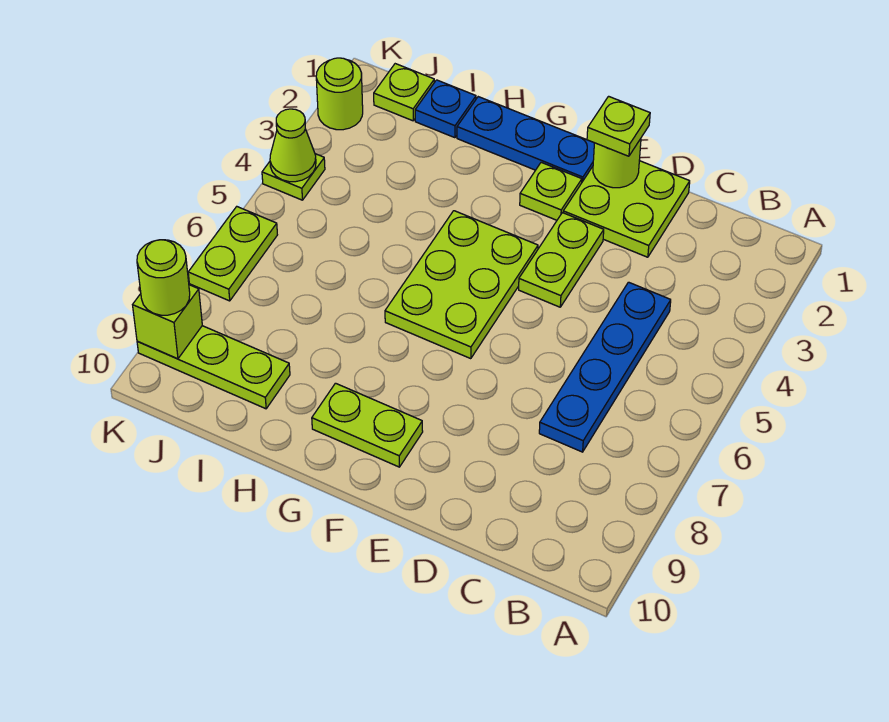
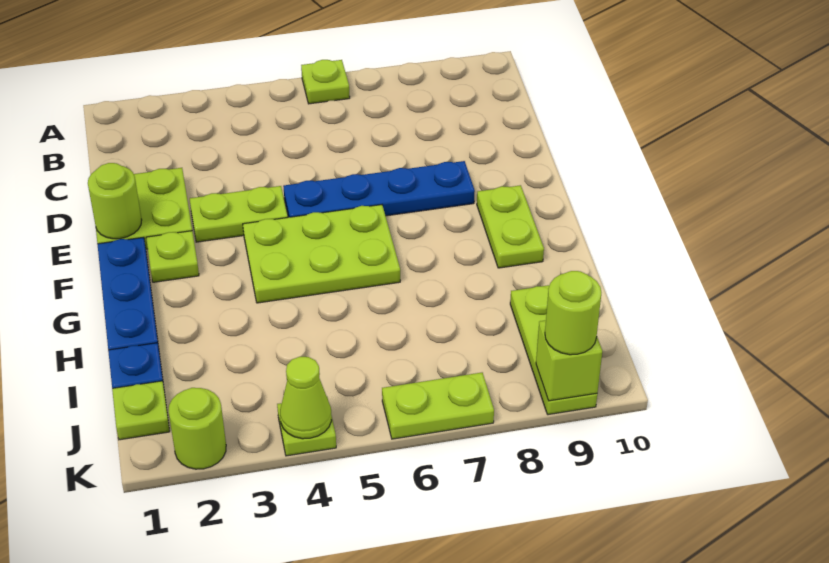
blue 1x4 plate [539,282,671,452] -> blue 1x4 plate moved to [283,161,475,217]
lime 1x1 plate [587,96,650,156] -> lime 1x1 plate moved to [301,60,350,104]

